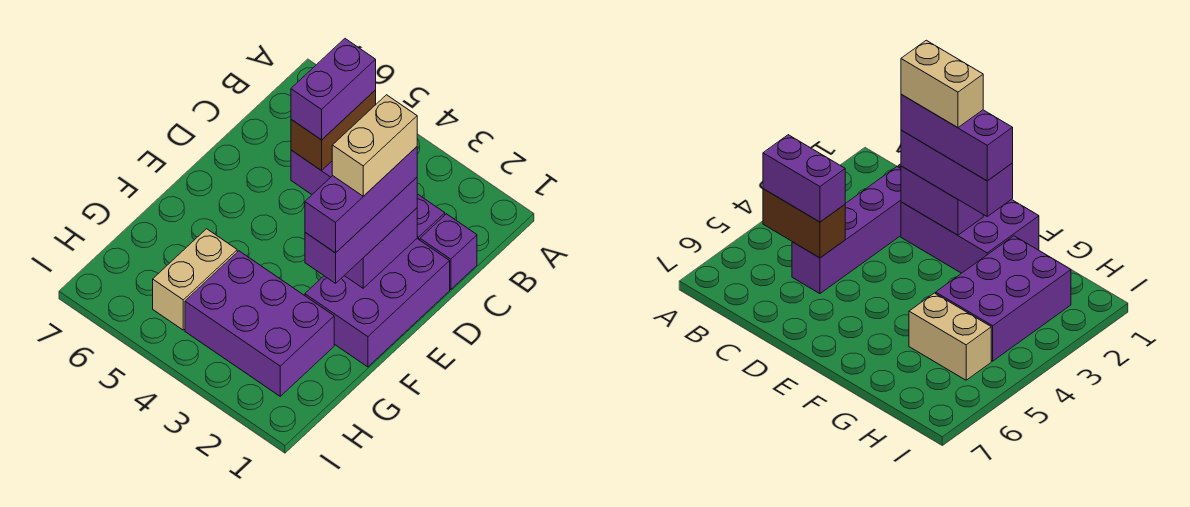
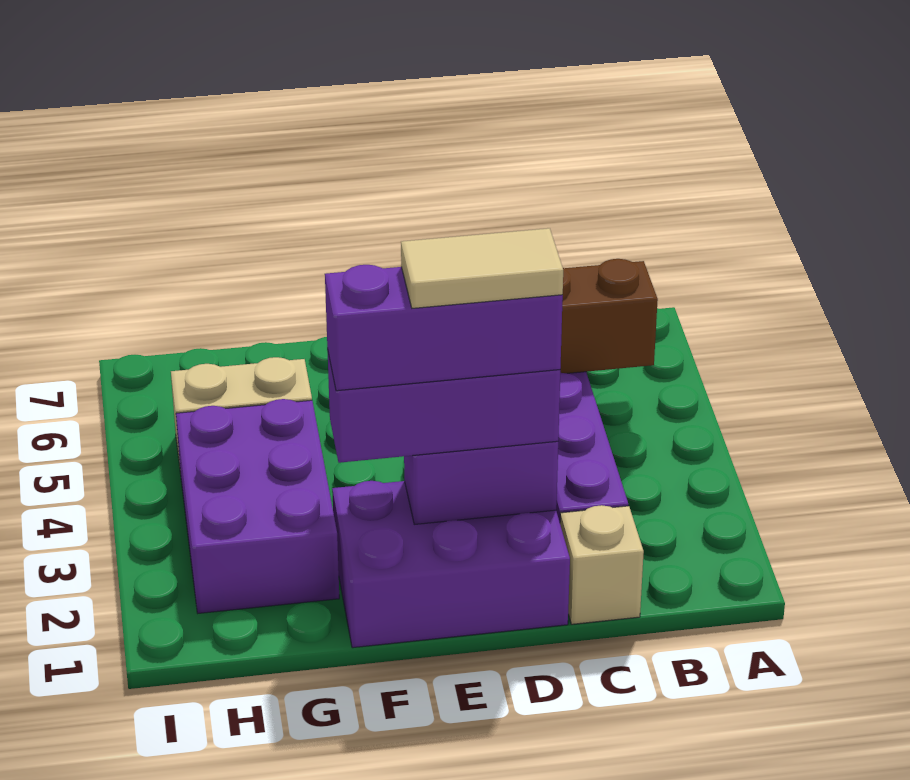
purple 1x2 brick [291,39,376,140] -> none
purple 1x1 brick [420,214,477,290] -> tan 1x1 brick [560,505,644,624]
tan 1x2 brick [332,95,417,196] -> tan 1x2 tile [401,228,563,308]

